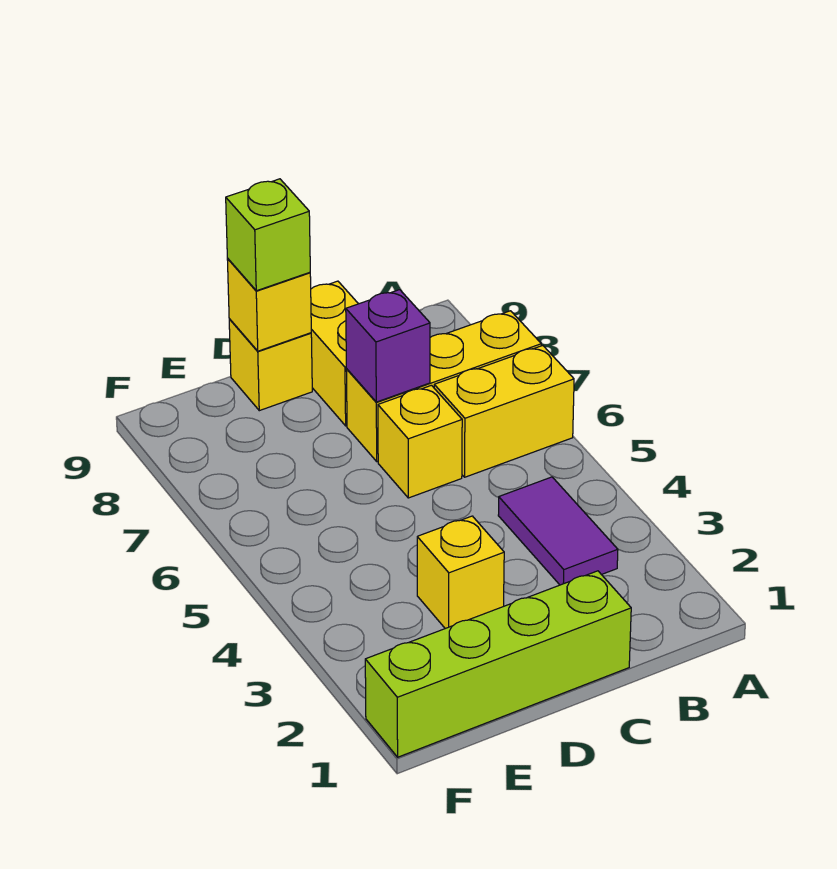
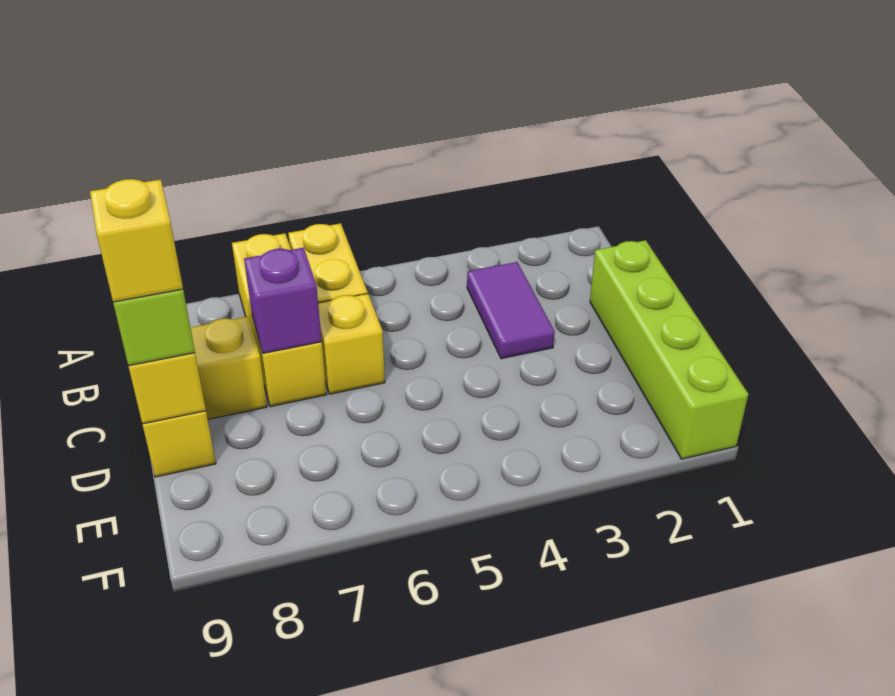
purple 1x2 tile [498,477,618,585] -> purple 1x2 tile turned to [467,262,555,359]
yellow 1x1 brick [417,516,504,629] -> yellow 1x1 brick moved to [90,179,183,302]

